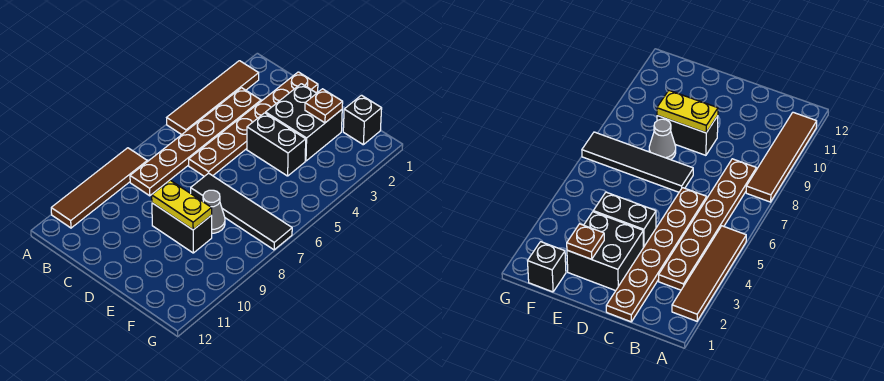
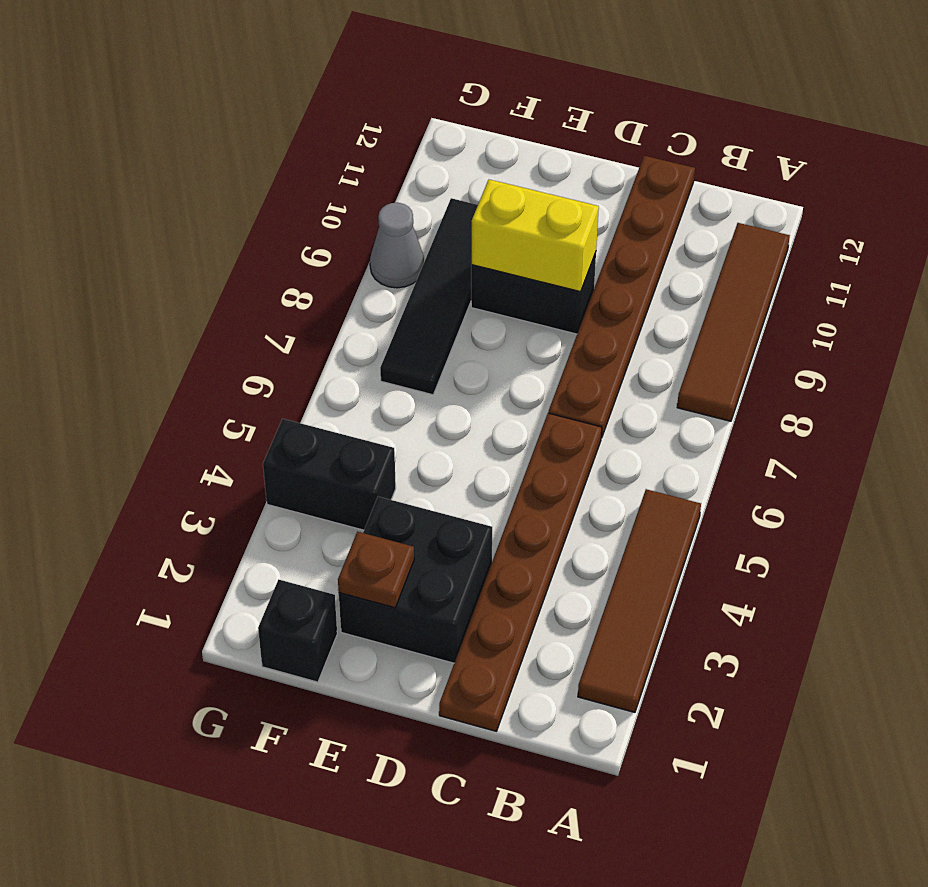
brown 1x6 plate [130,88,261,196] -> brown 1x6 plate moved to [548,156,695,438]
black 1x2 brick [247,113,306,176] -> black 1x2 brick moved to [263,419,396,530]
black 1x4 tile [191,173,292,250] -> black 1x4 tile turned to [380,198,478,395]
yellow 1x2 plate [152,180,212,230] -> yellow 1x2 brick [471,179,599,292]
grey 1x1 cone [203,190,225,233] -> grey 1x1 cone moved to [370,203,424,288]

